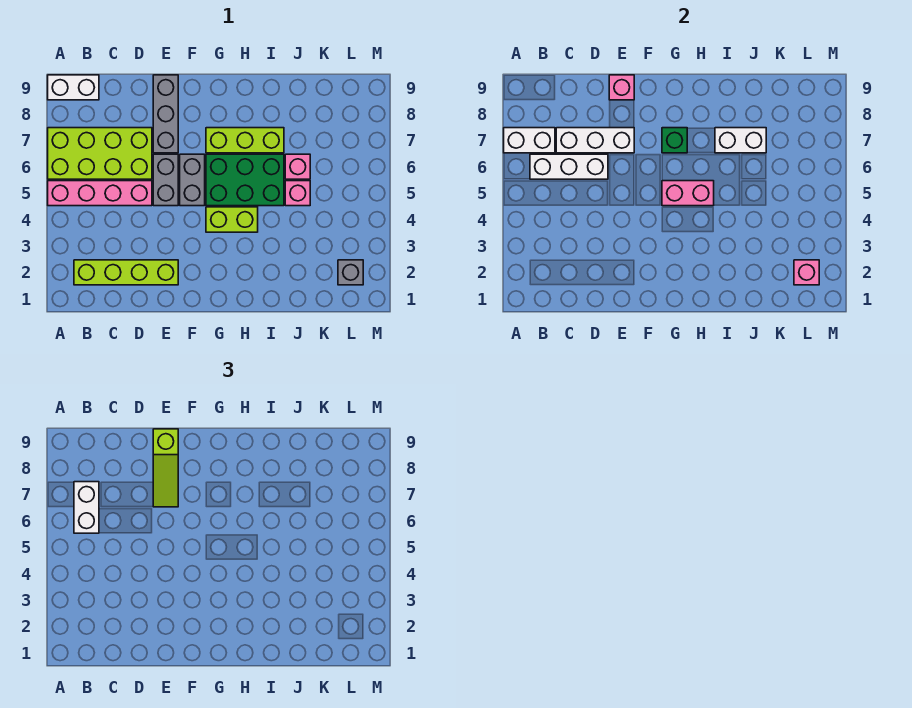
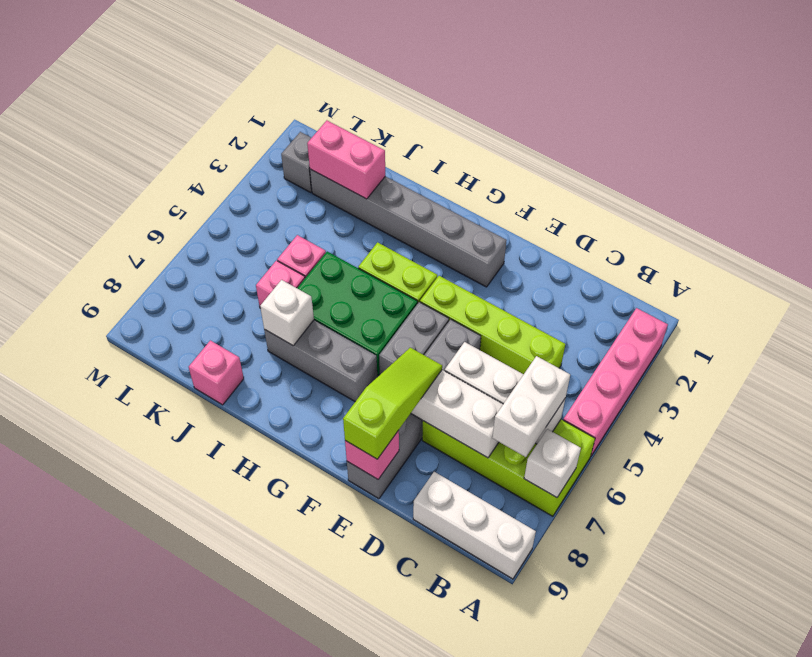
pink 1x4 brick [48,181,152,206] -> pink 1x4 brick turned to [563,308,668,457]
white 1x2 brick [504,128,555,153] -> white 1x1 brick [524,429,581,498]
white 1x2 brick [48,75,99,100] -> white 1x3 brick [413,472,536,579]
lime 1x4 brick [74,260,178,285] -> lime 1x4 brick moved to [420,276,565,374]
none -> grey 1x6 brick [310,169,507,287]
pink 1x2 brick [662,181,714,206] -> pink 1x2 brick moved to [307,121,385,199]
lime 1x3 brick [206,128,284,153] -> grey 1x3 brick [264,320,377,402]
green 1x1 brick [662,128,687,153] -> none
white 1x2 brick [715,128,766,153] -> white 1x1 brick [260,280,314,345]
pink 1x1 brick [794,260,819,285] -> pink 1x1 brick moved to [189,340,244,405]

